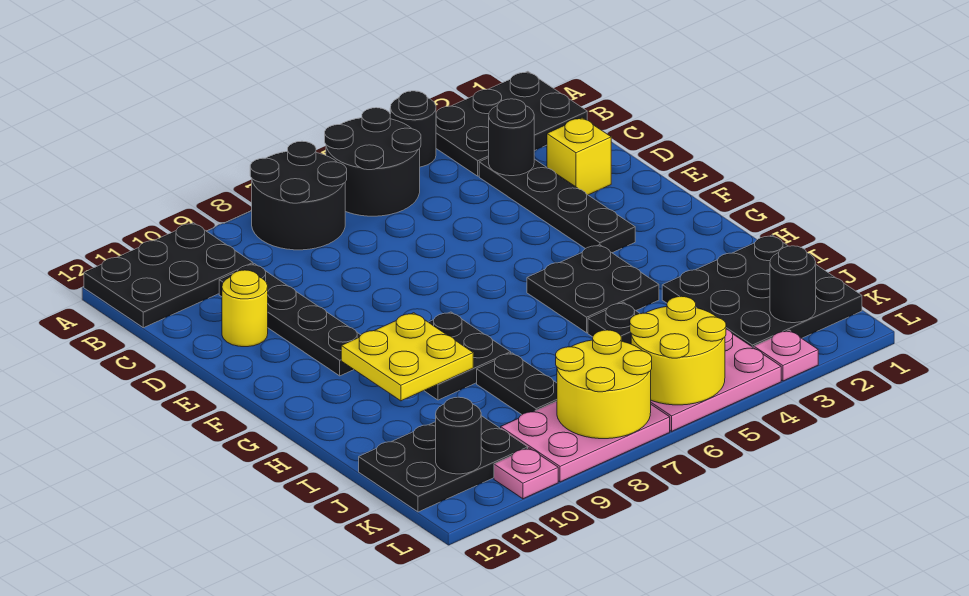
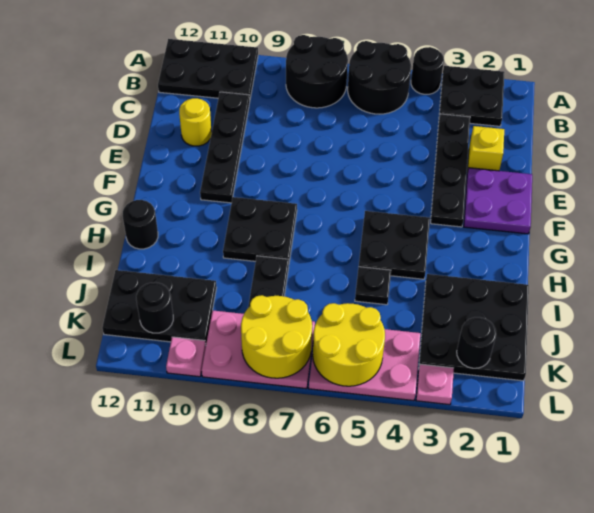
black 2x3 plate [436,71,587,176] -> black 2x2 plate [439,66,504,126]
black 1x1 round brick [489,99,534,176] -> black 1x1 round brick moved to [123,200,158,249]
none -> purple 2x2 plate [464,168,532,234]
yellow 2x2 plate [341,313,473,401] -> none

